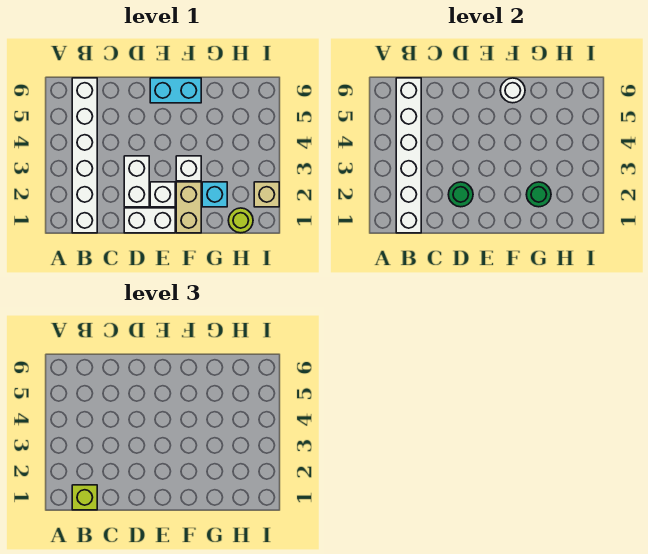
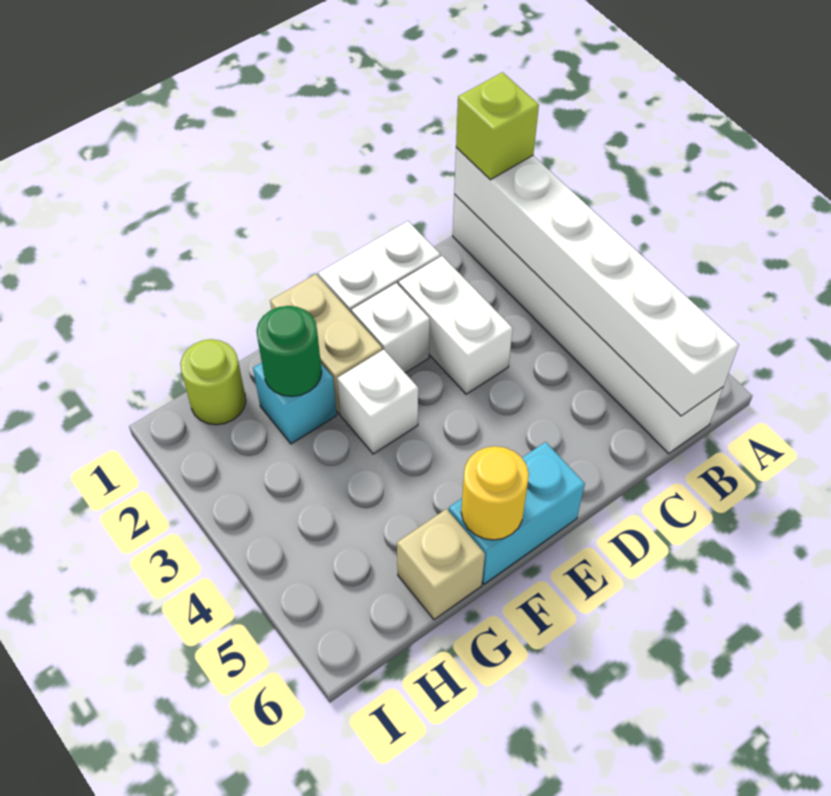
green 1x1 round brick [448,182,473,207] -> none
white 1x1 round brick [500,78,525,103] -> yellow 1x1 round brick [461,446,529,540]
tan 1x1 brick [254,182,279,207] -> tan 1x1 brick moved to [397,509,485,620]

